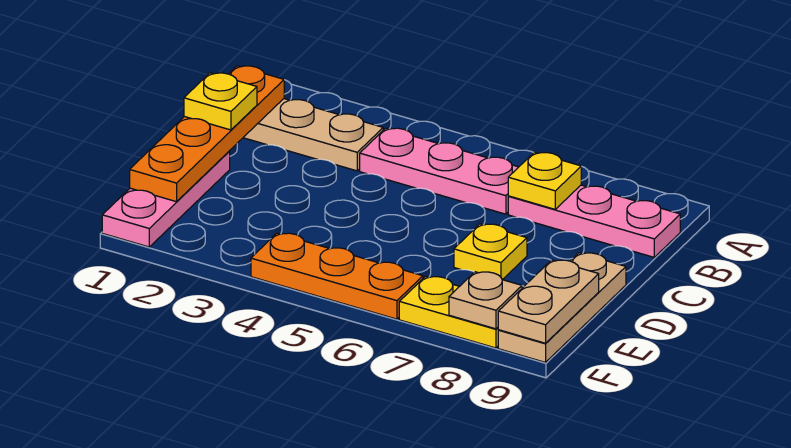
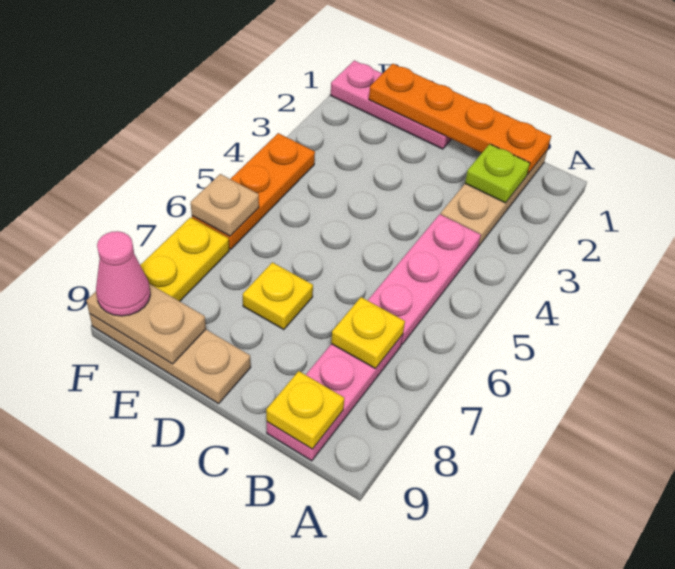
none -> lime 1x1 plate [465,144,530,203]
yellow 1x1 plate [184,73,257,130] -> yellow 1x1 plate moved to [266,371,344,449]
tan 1x1 plate [449,272,522,329] -> tan 1x1 plate moved to [191,174,259,236]
none -> pink 1x1 cone [96,231,150,316]

